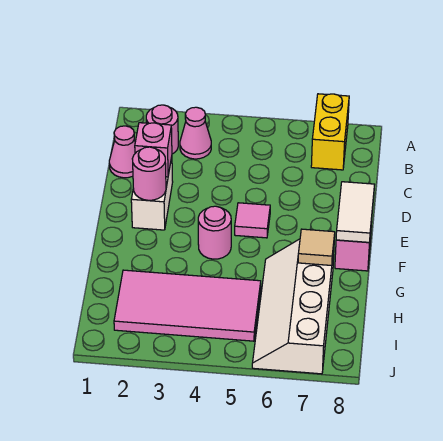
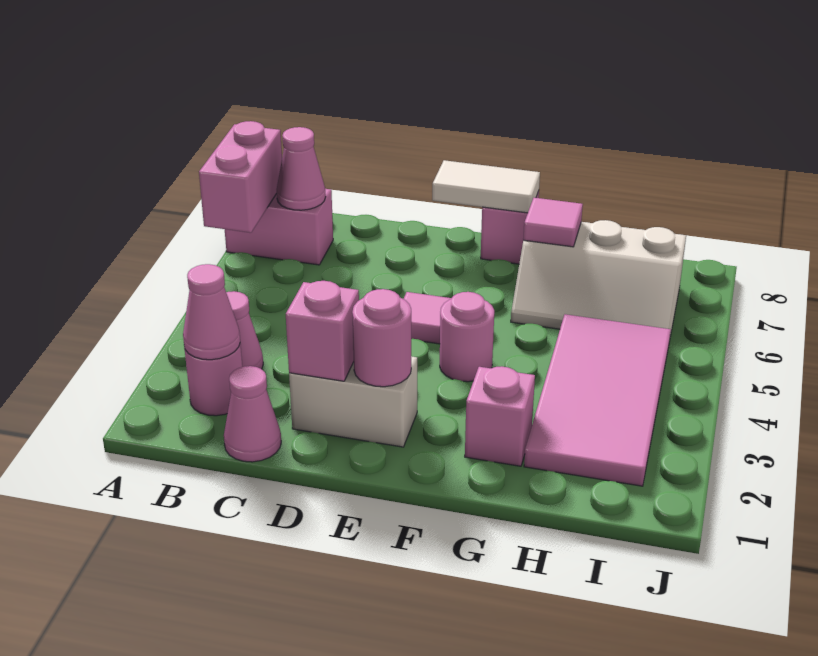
none -> pink 1x2 brick [199,121,282,233]
yellow 1x2 brick [311,94,349,170] -> pink 1x2 brick [225,189,333,265]
none -> pink 1x1 cone [183,264,240,360]
none -> pink 1x1 cone [277,127,325,210]
none -> pink 1x1 brick [465,366,535,466]
white 2x4 slope [252,239,334,374] -> white 2x3 slope [511,220,686,342]
tan 1x1 tile [298,229,335,266] -> pink 1x1 tile [523,198,583,247]

